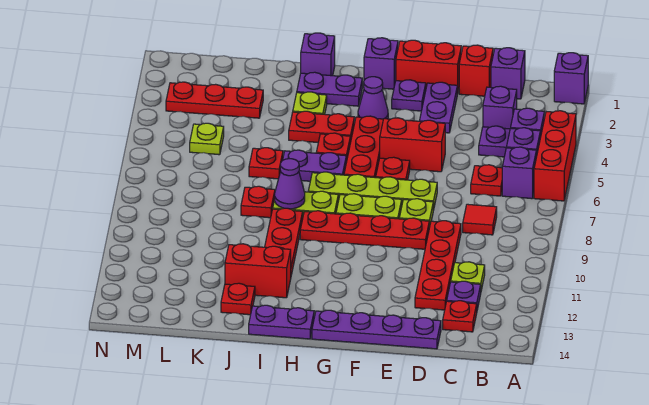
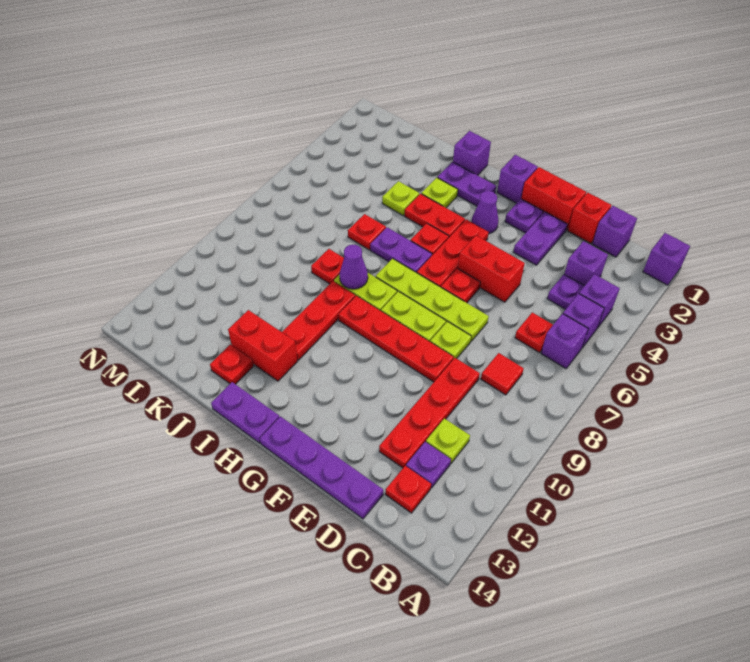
red 1x3 brick [534,111,576,201] -> none
red 1x3 plate [166,82,263,118] -> none
lime 1x1 plate [190,123,224,155] -> lime 1x1 plate moved to [382,181,419,215]

